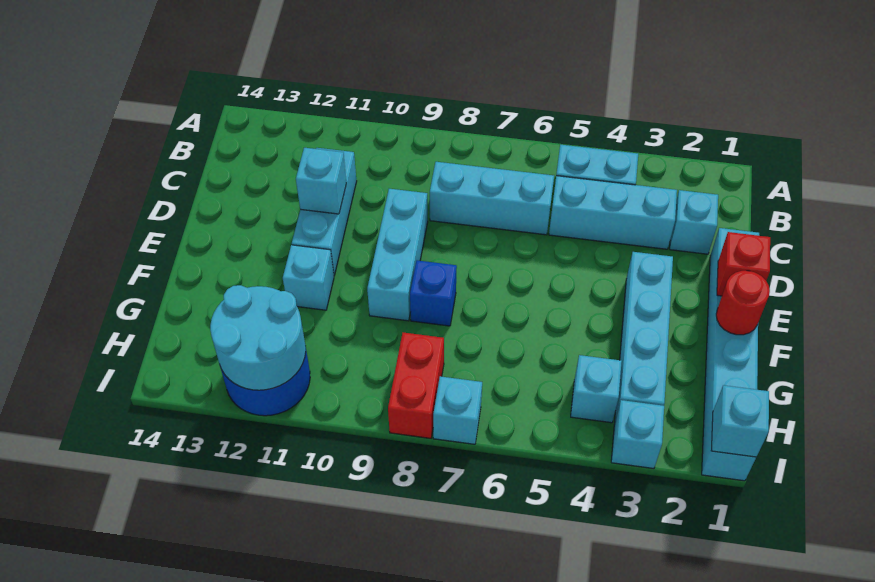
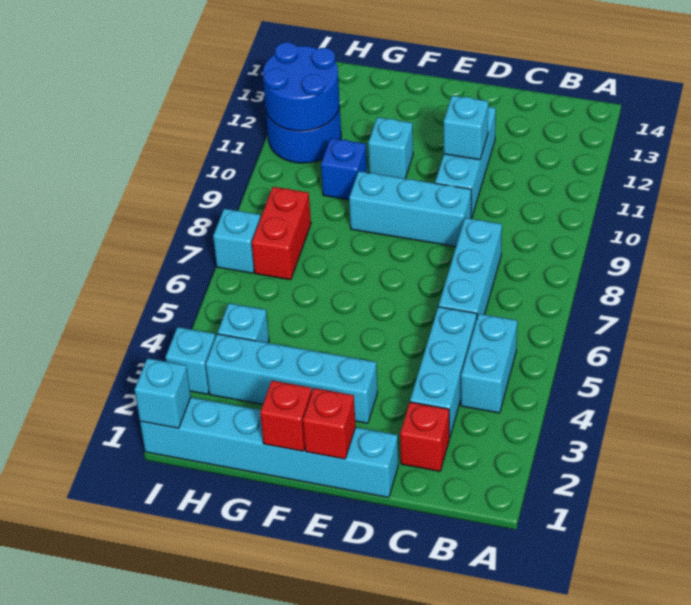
cyan 1x1 brick [670,190,718,254] -> red 1x1 brick [400,402,449,471]
cyan 1x3 brick [292,148,357,276] -> cyan 1x3 brick turned to [435,107,496,219]
red 1x1 round brick [716,271,770,335] -> red 1x1 brick [260,381,312,451]
blue 1x1 brick [410,260,457,326] -> blue 1x1 brick moved to [321,138,367,200]
red 1x2 brick [388,333,444,438] -> red 1x2 brick turned to [252,187,311,280]
cyan 2x2 round brick [210,285,306,390] -> blue 2x2 round brick [263,42,340,131]

